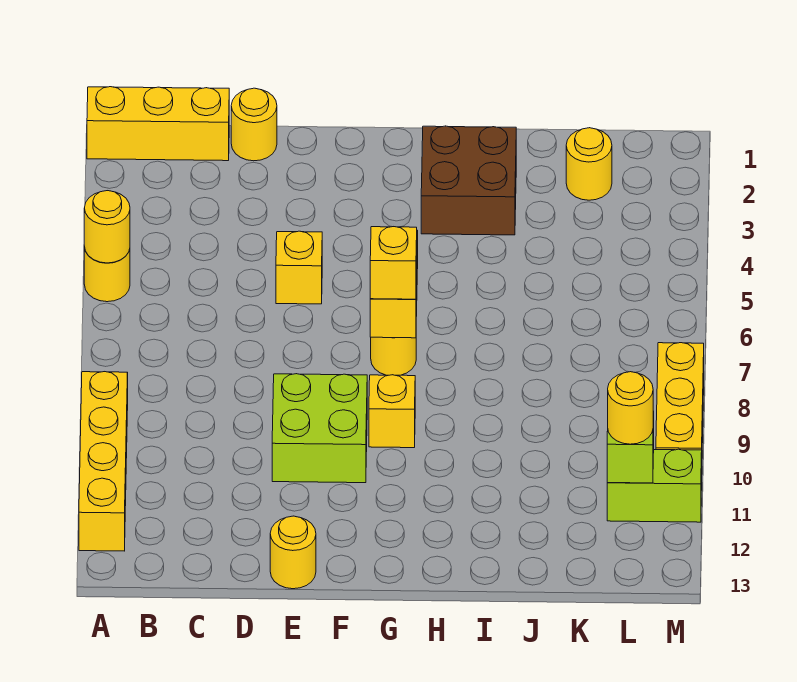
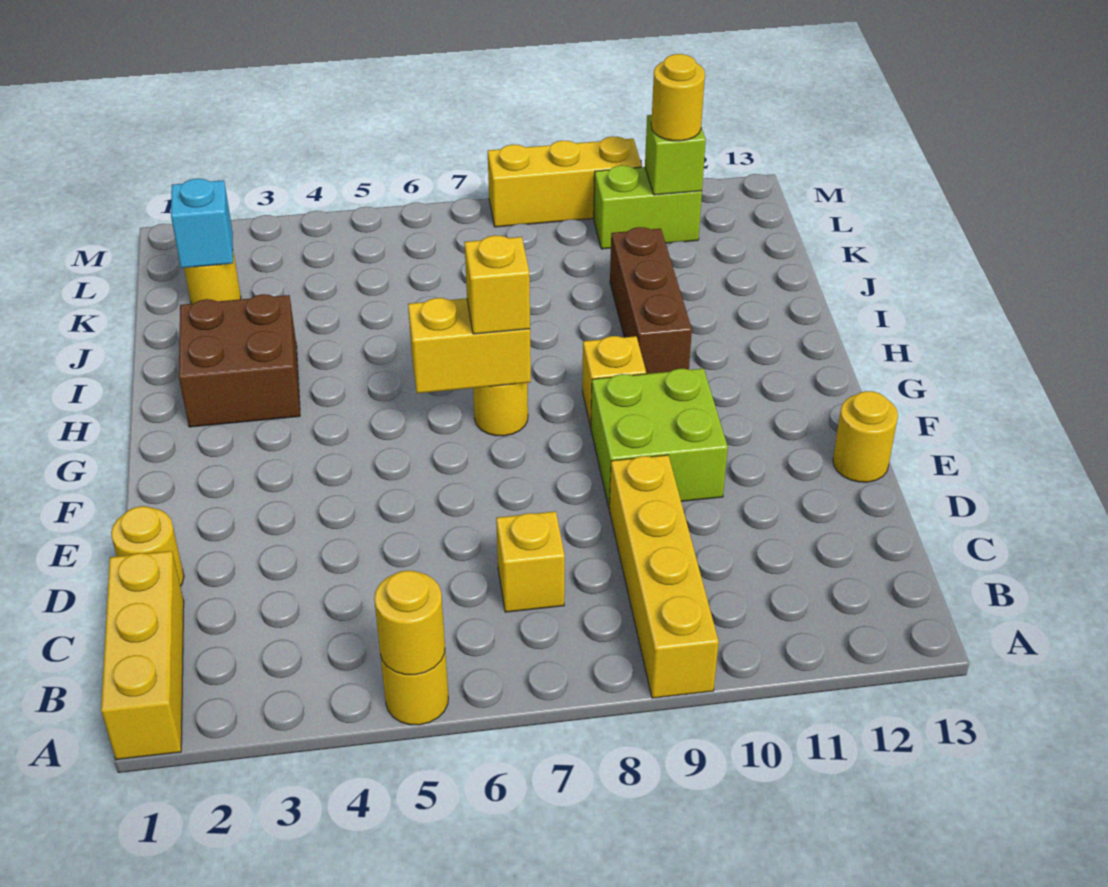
yellow 1x4 brick [79,372,128,551] -> yellow 1x4 brick turned to [609,455,719,698]
yellow 1x1 brick [276,231,322,304] -> yellow 1x1 brick moved to [496,511,565,612]
none -> brown 1x3 brick [610,227,692,374]
none -> cyan 1x1 brick [171,179,233,268]
lime 1x2 brick [607,449,702,522] -> lime 1x2 brick turned to [594,165,702,249]

